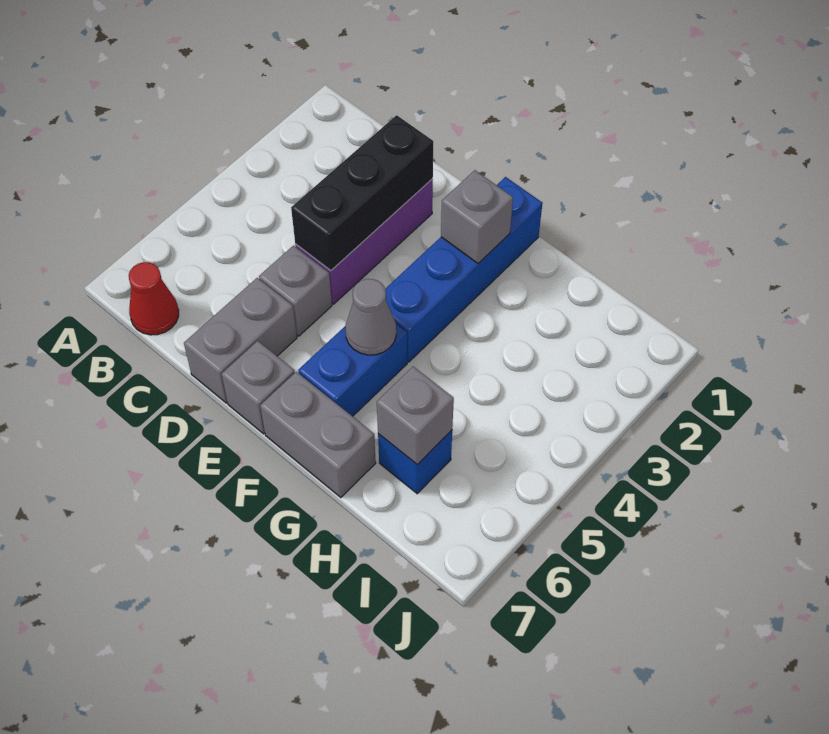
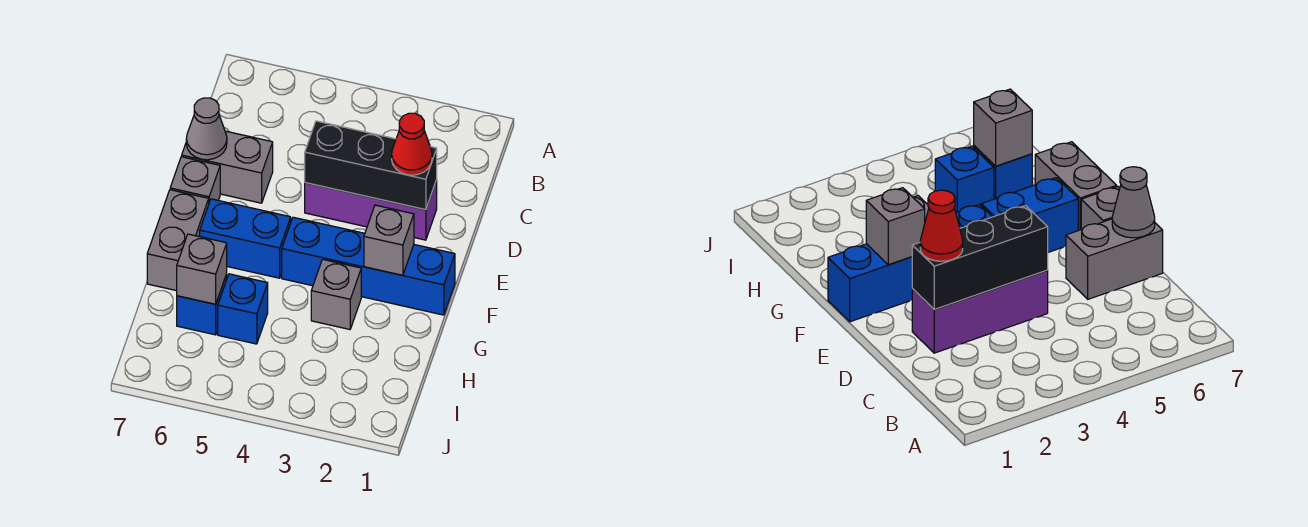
red 1x1 cone [129,262,179,335] -> red 1x1 cone moved to [392,113,432,175]
grey 1x1 brick [259,246,332,336] -> grey 1x1 brick moved to [311,259,361,329]
grey 1x1 cone [345,279,396,355] -> grey 1x1 cone moved to [186,98,227,160]
none -> blue 1x1 brick [218,274,268,344]

